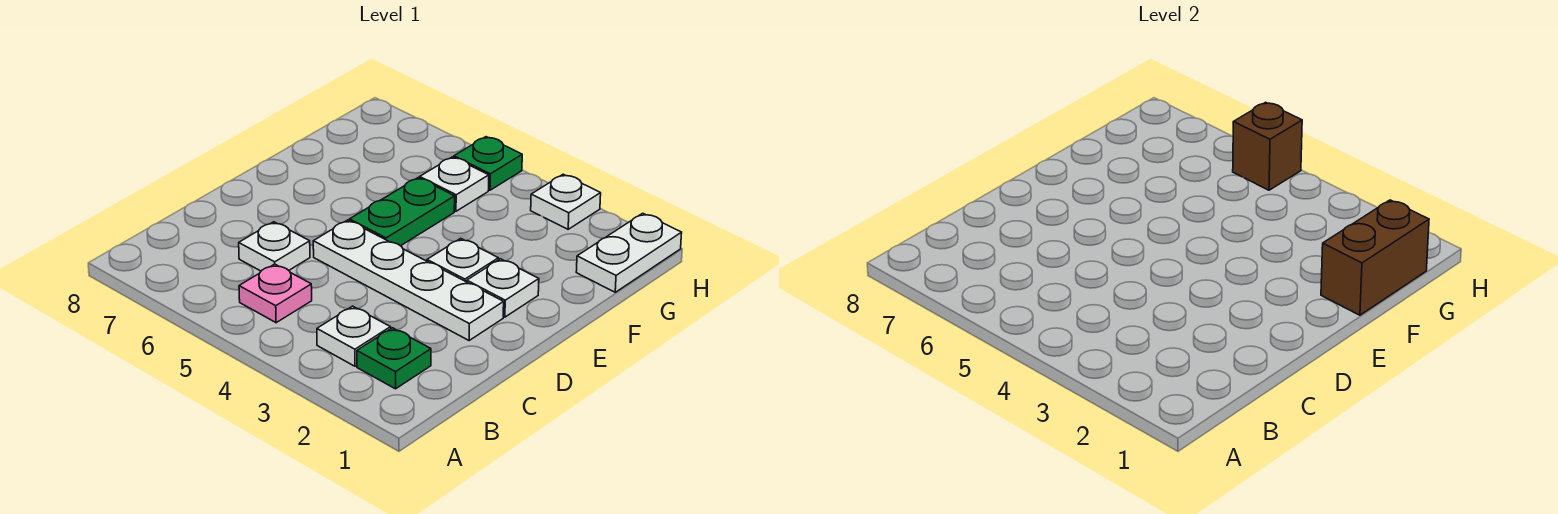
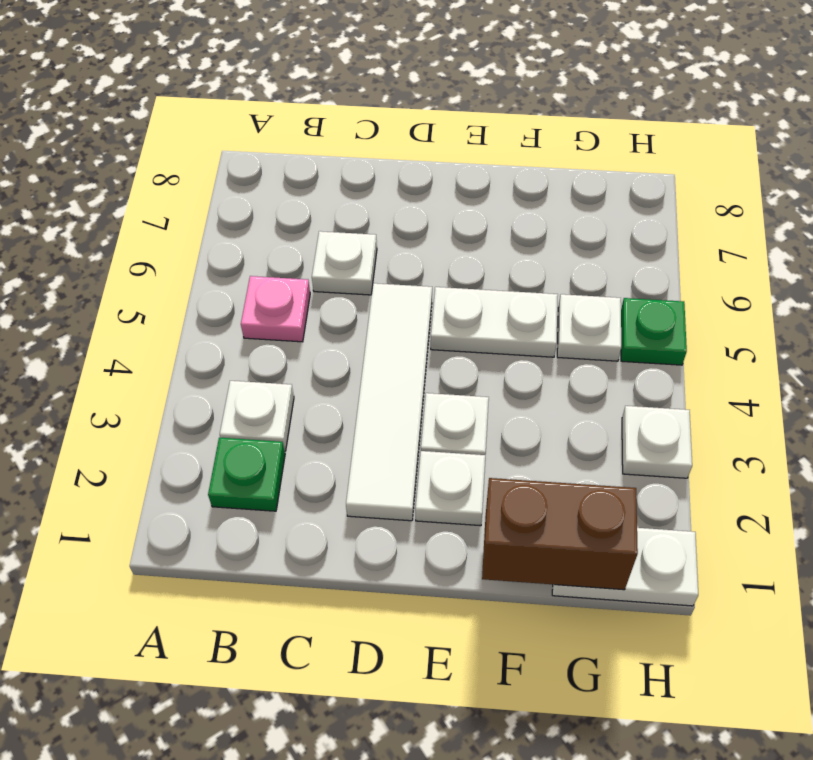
white 1x4 plate [313,220,504,340] -> white 1x4 tile [346,283,432,521]
green 1x2 plate [349,178,455,246] -> white 1x2 plate [431,287,558,357]
brown 1x1 brick [1233,102,1302,190] -> none

